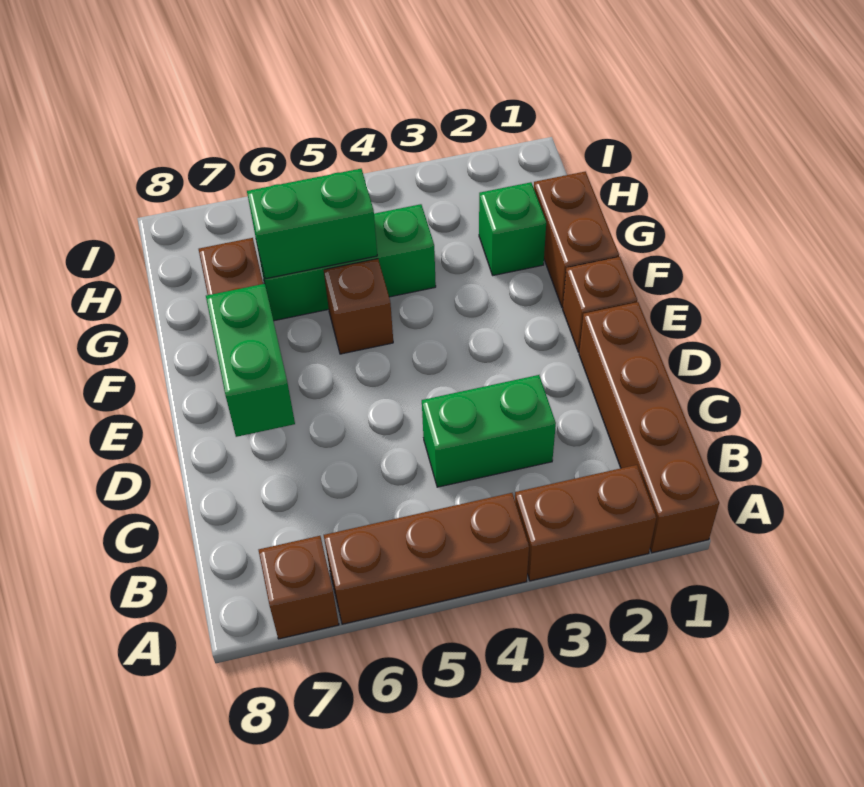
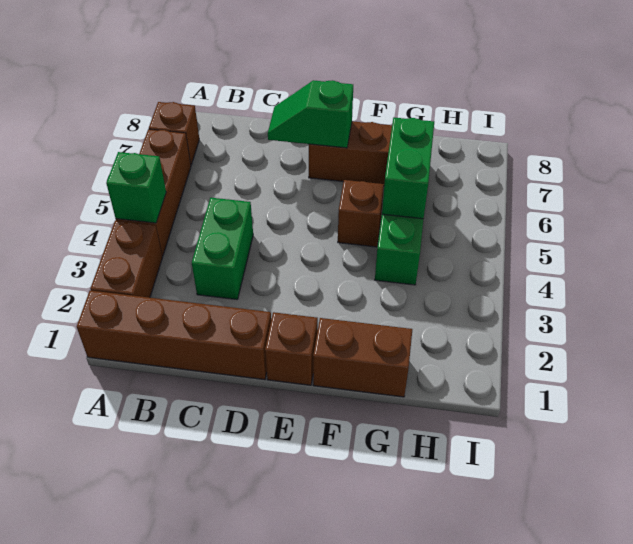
green 1x2 brick [206,284,295,437] -> green 1x2 slope [268,80,353,148]
green 1x1 brick [479,182,546,275] -> green 1x1 brick moved to [106,152,166,223]

